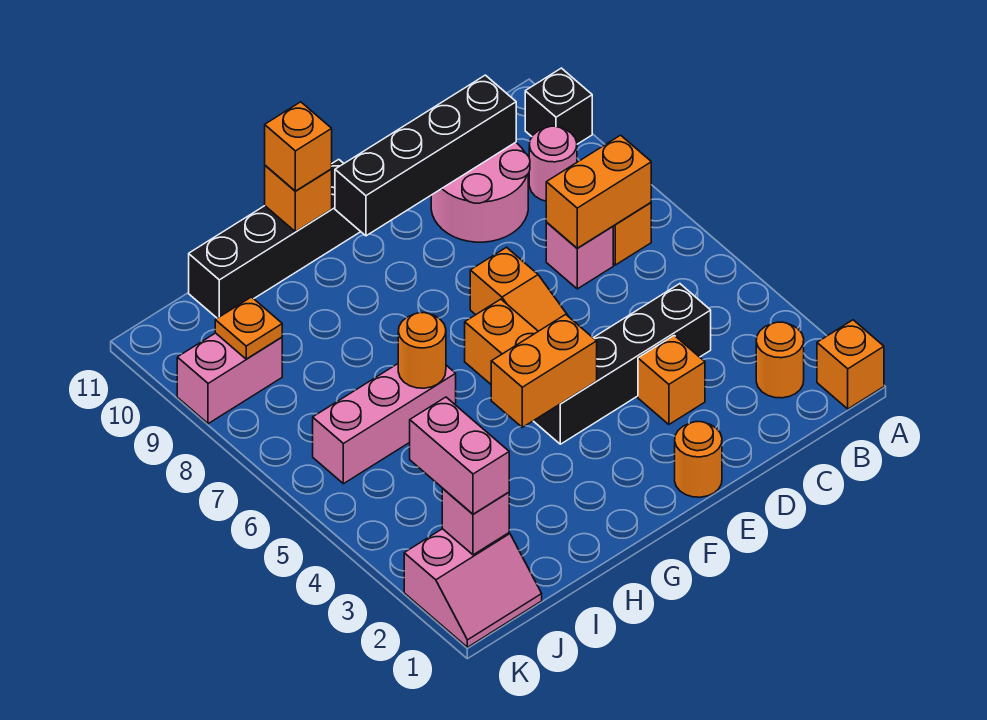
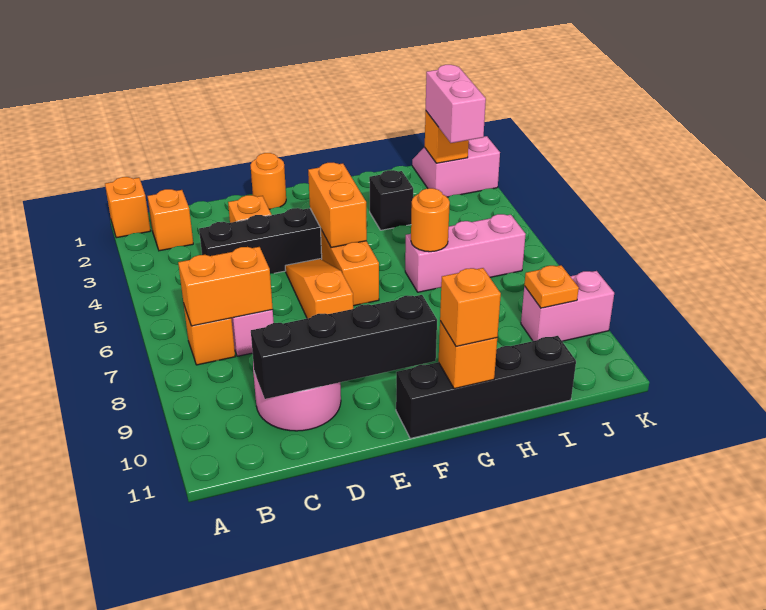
black 1x1 brick [525,68,592,144] -> black 1x1 brick moved to [369,170,413,230]
orange 1x1 round brick [756,322,804,398] -> orange 1x1 brick [148,189,193,251]
pink 1x1 round brick [529,126,577,201] -> none
orange 1x2 brick [491,314,597,427] -> orange 1x2 brick turned to [308,163,367,248]
pink 1x1 brick [442,488,509,555] -> orange 1x1 brick [425,111,469,163]

